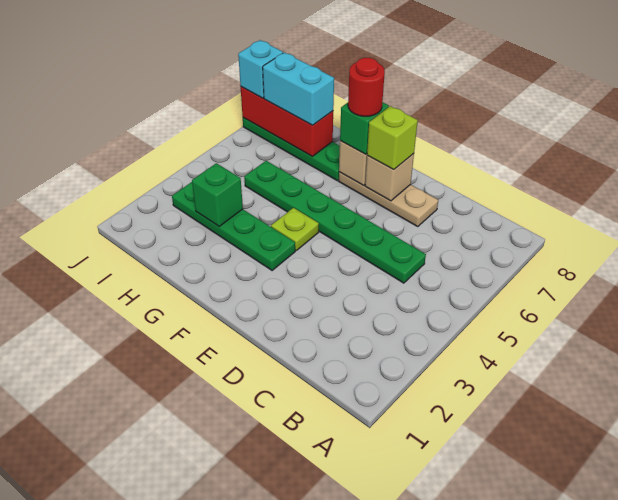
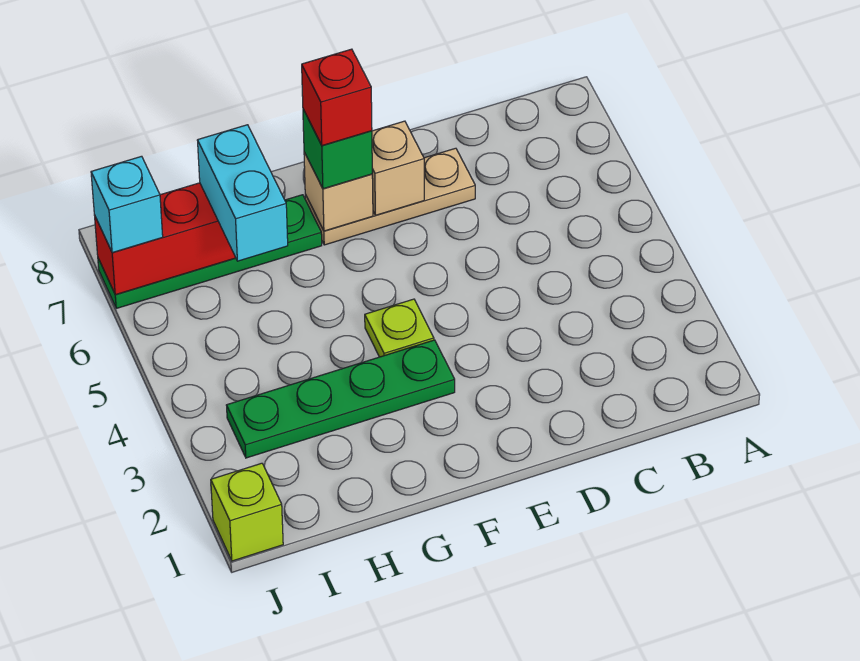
green 1x6 plate [244,161,426,283] -> none
lime 1x1 brick [367,106,418,169] -> lime 1x1 brick moved to [211,463,283,561]
red 1x1 round brick [348,58,385,116] -> red 1x1 brick [302,49,372,146]
green 1x1 brick [192,163,243,227] -> none
cyan 1x2 brick [263,52,334,125] -> cyan 1x2 brick turned to [197,125,288,261]

